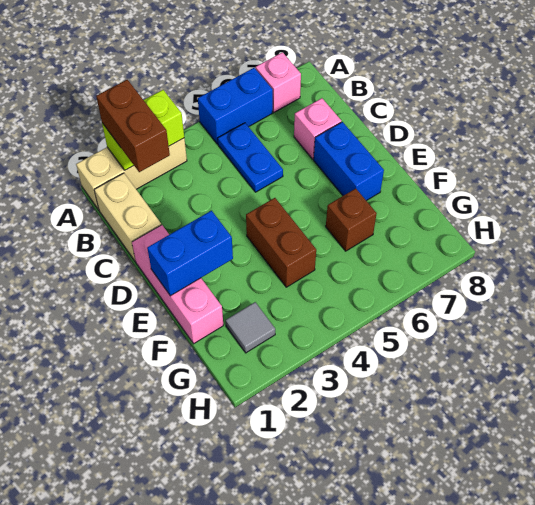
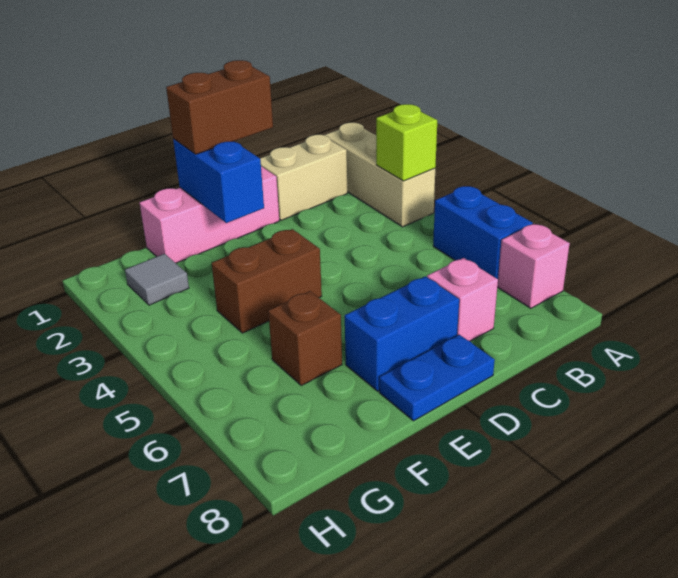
lime 1x2 brick [102,90,184,170] -> lime 1x1 brick [376,104,437,181]
brown 1x2 brick [96,80,170,172] -> brown 1x2 brick moved to [166,60,273,154]
blue 1x2 plate [218,123,283,192] -> blue 1x2 plate moved to [379,335,495,421]

